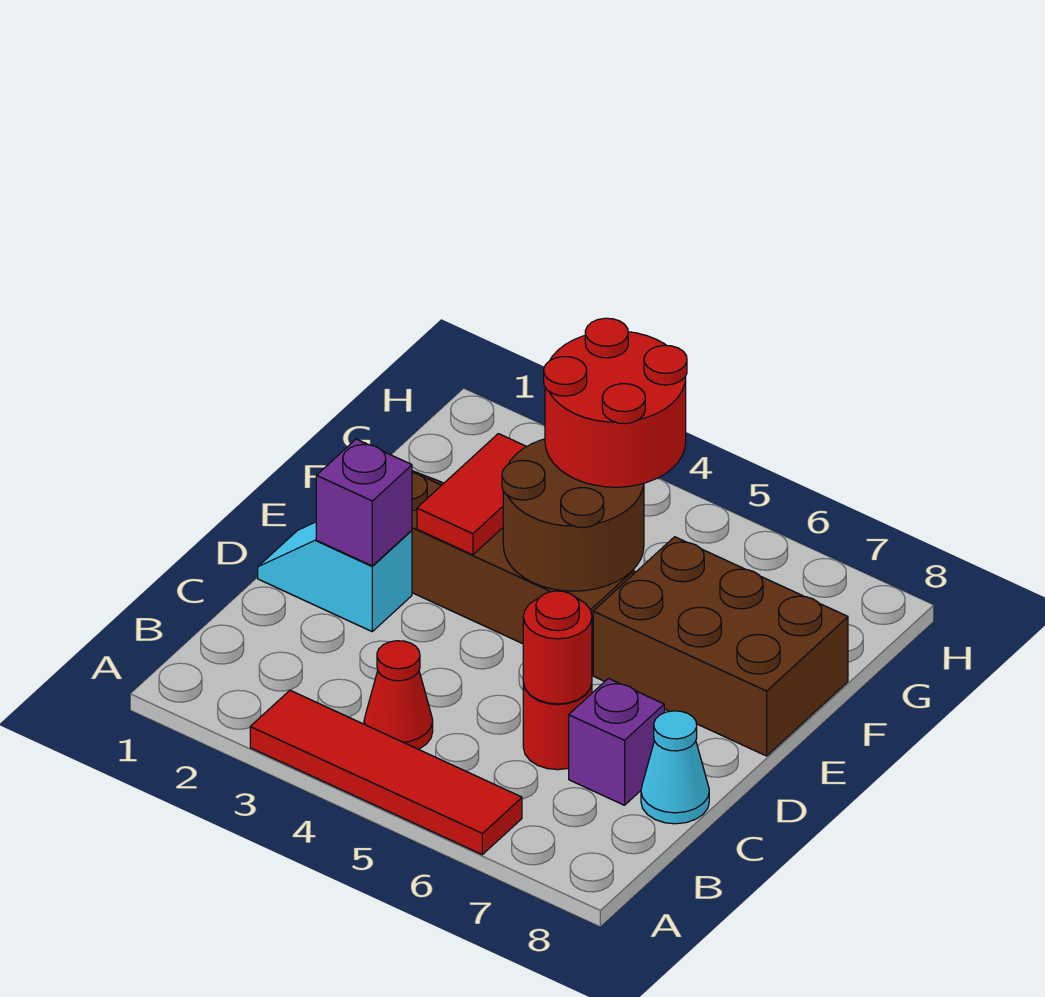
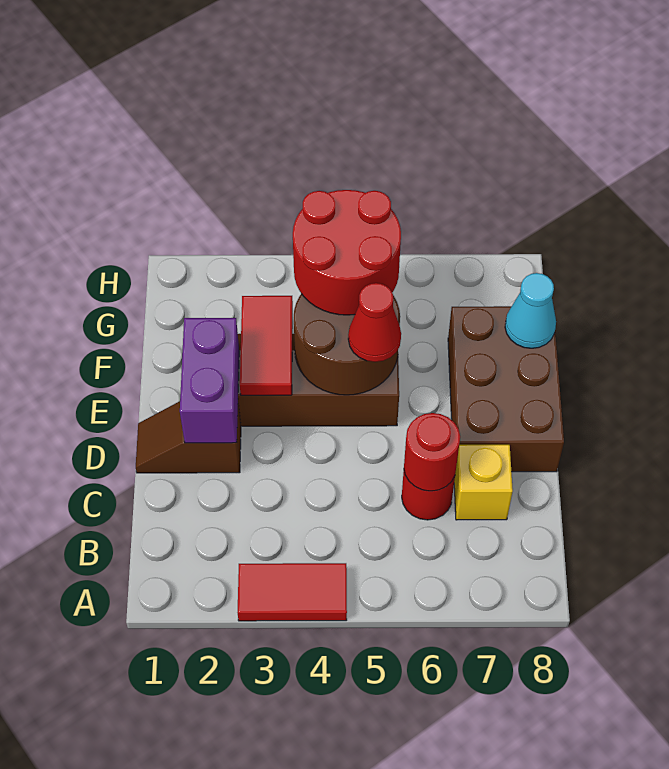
red 1x4 tile [250,690,522,854] -> red 1x2 tile [237,563,347,621]
red 1x1 cone [364,641,433,749] -> red 1x1 cone moved to [348,283,401,362]
purple 1x1 brick [569,678,664,805] -> yellow 1x1 brick [454,445,513,520]
cyan 1x1 cone [641,711,709,824] -> cyan 1x1 cone moved to [505,273,556,348]
cyan 1x2 slope [258,522,412,631] -> brown 1x2 slope [136,401,241,473]
purple 1x1 brick [316,439,412,566] -> purple 1x2 brick [180,318,239,443]
brown 2x3 brick [593,537,848,756] -> brown 2x3 brick turned to [448,306,564,472]

